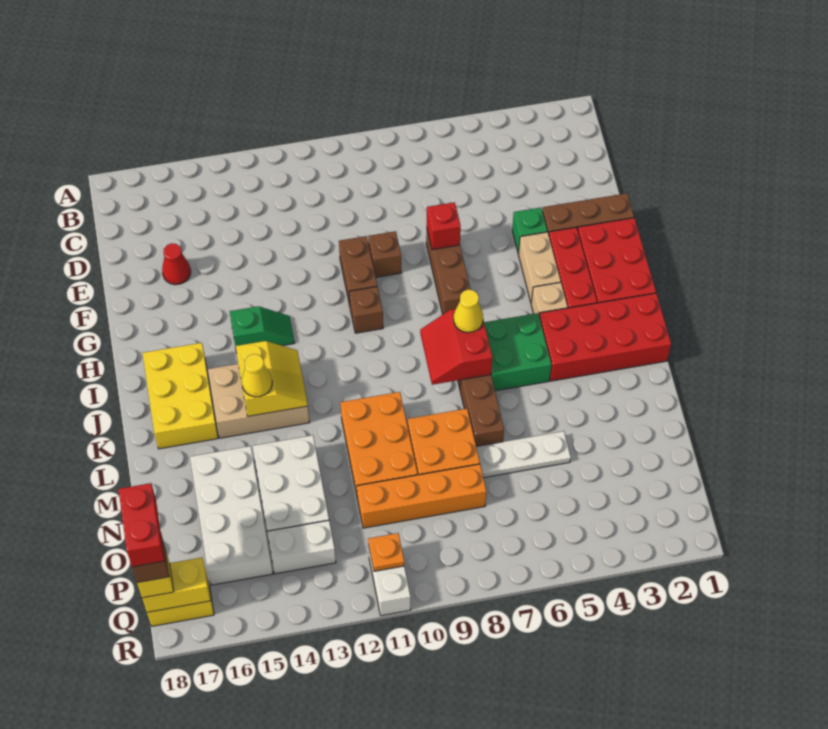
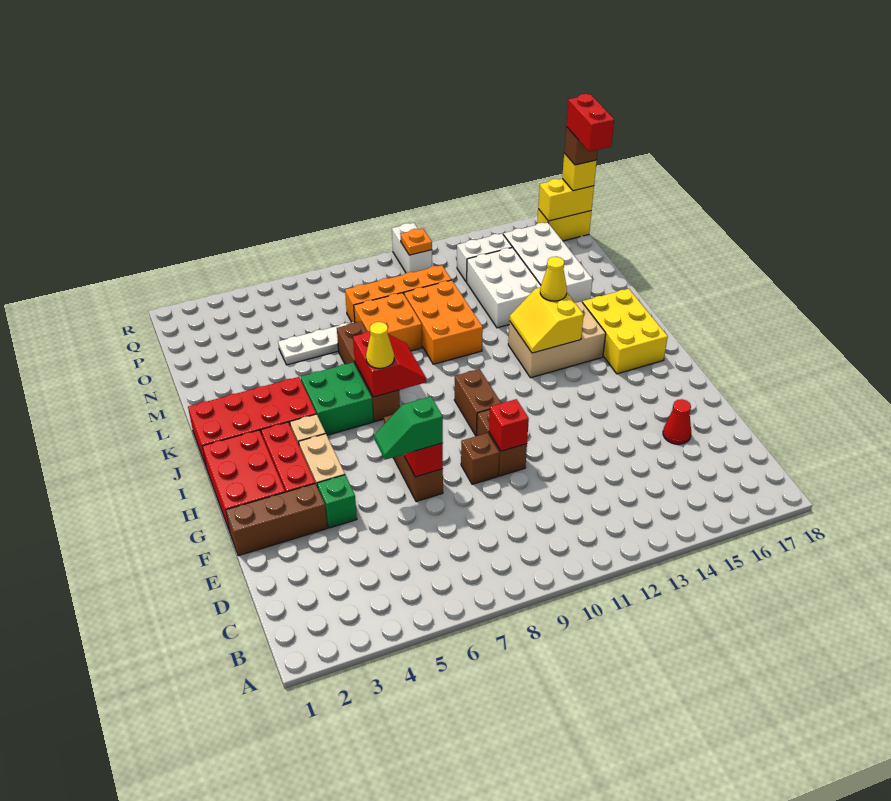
none -> red 1x1 brick [489,399,529,451]
brown 1x1 brick [349,287,383,333] -> brown 1x2 brick [454,369,501,436]
green 1x2 slope [229,306,294,346] -> green 1x2 slope moved to [374,397,443,460]

